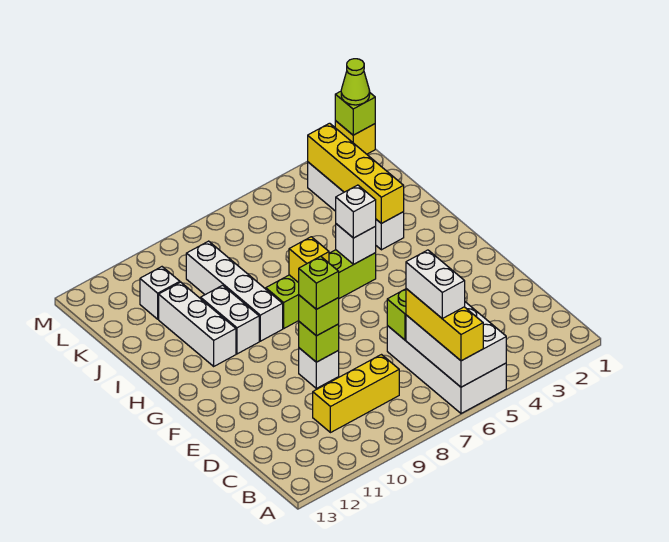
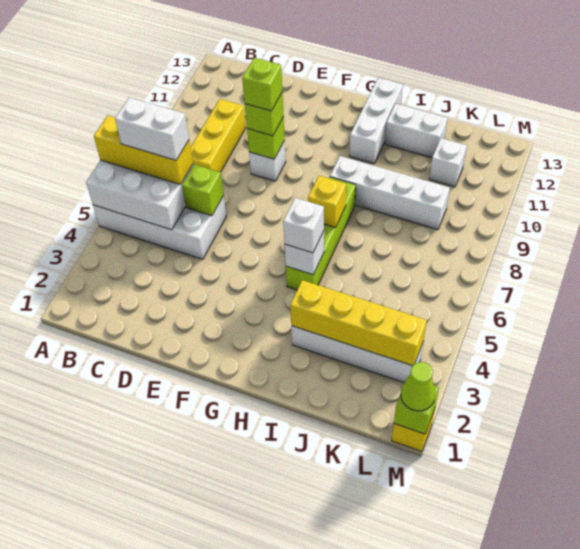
white 1x2 brick [201,285,259,354] -> white 1x2 brick moved to [385,104,448,158]
white 1x3 brick [159,282,236,366] -> white 1x3 brick turned to [349,78,403,164]

